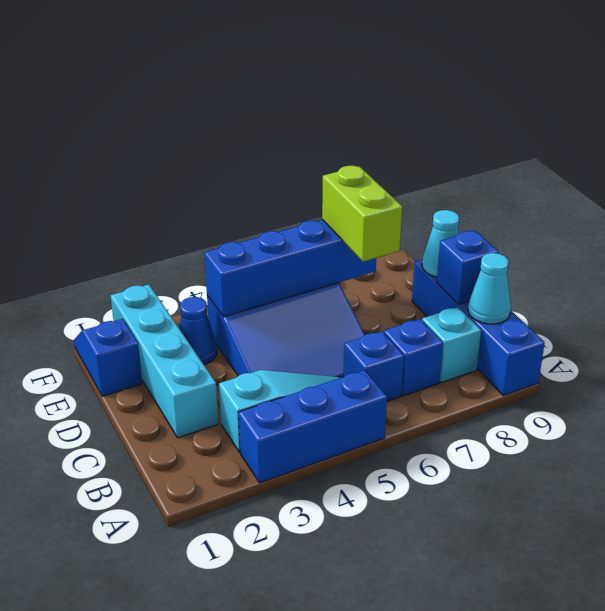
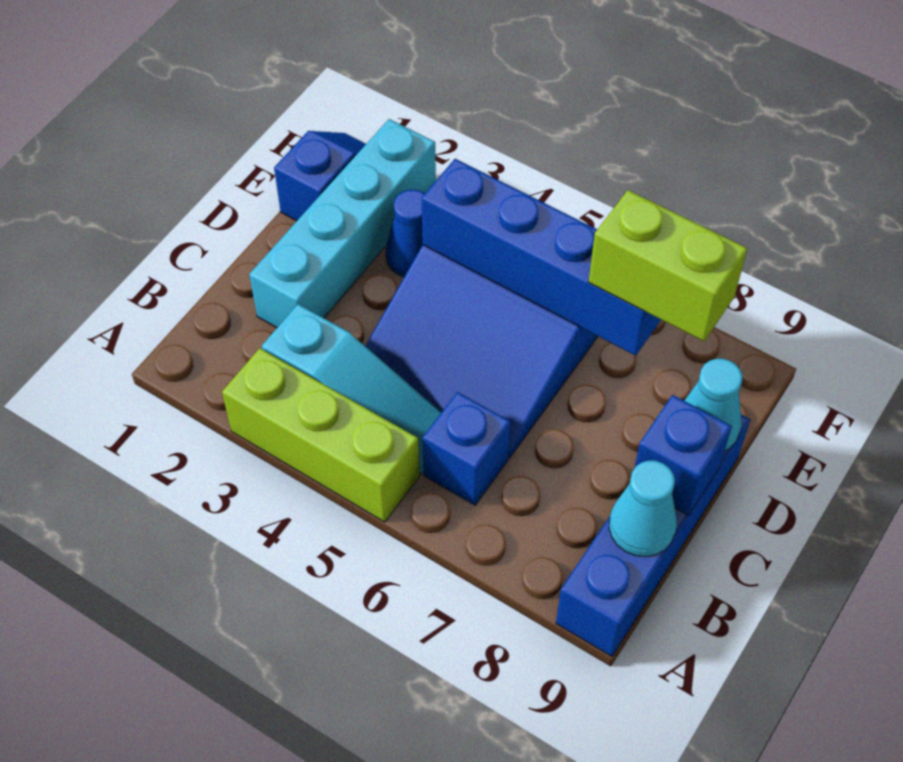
blue 1x3 brick [238,370,387,483] -> lime 1x3 brick [222,348,420,522]
blue 1x1 brick [384,319,443,396] -> none
cyan 1x1 brick [422,307,481,383] -> none
lime 1x2 brick [322,166,402,262] -> lime 1x2 brick turned to [589,190,747,341]

